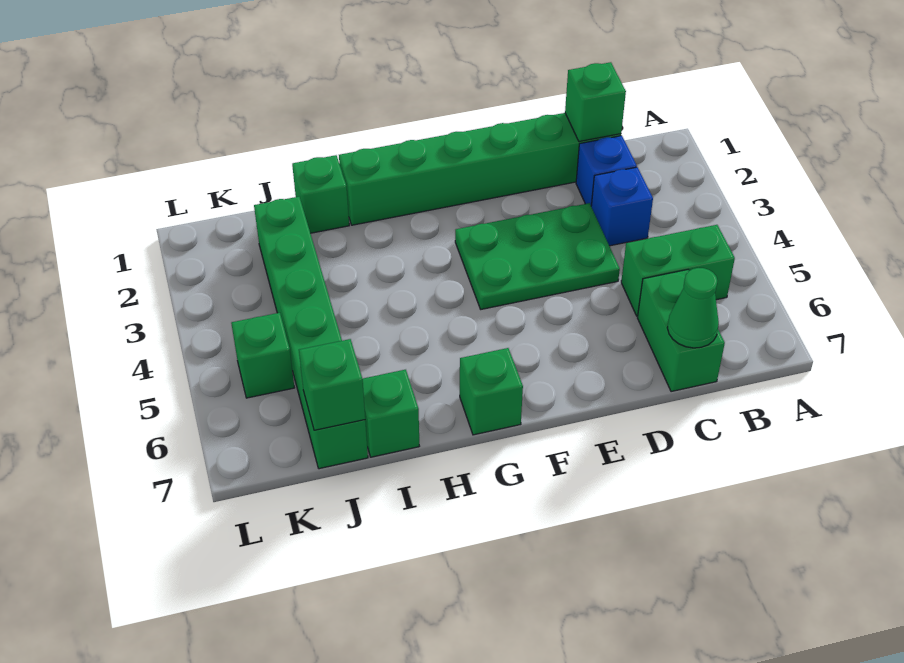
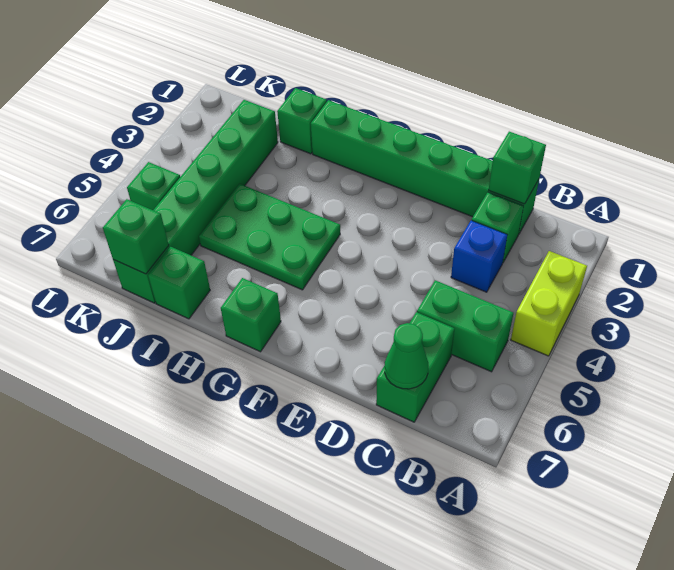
none -> lime 1x2 brick [511,251,587,356]
blue 1x1 brick [576,136,637,206] -> green 1x1 brick [471,192,524,262]
green 2x3 plate [455,203,620,309] -> green 2x3 plate moved to [199,184,340,290]

